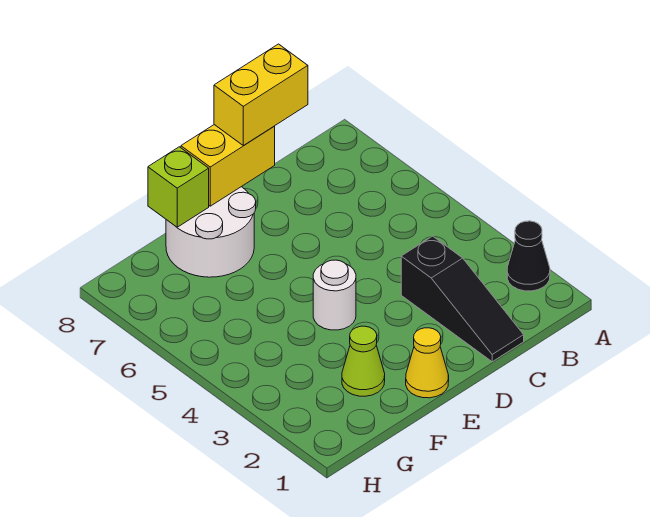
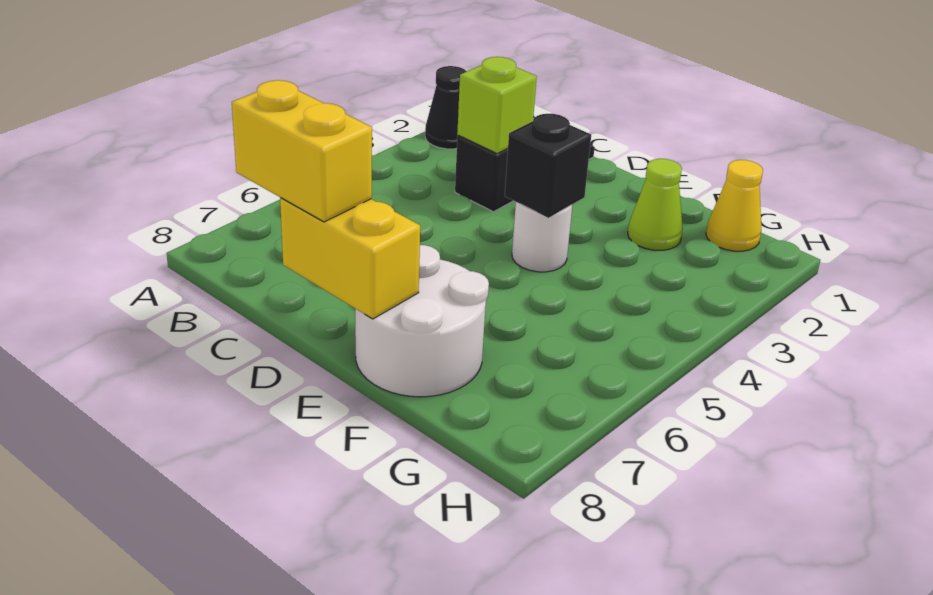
yellow 1x1 cone [406,328,449,398] -> yellow 1x1 cone moved to [706,160,763,251]
none -> black 1x1 brick [505,114,591,218]
lime 1x1 brick [148,147,209,227] -> lime 1x1 brick moved to [457,57,537,154]

